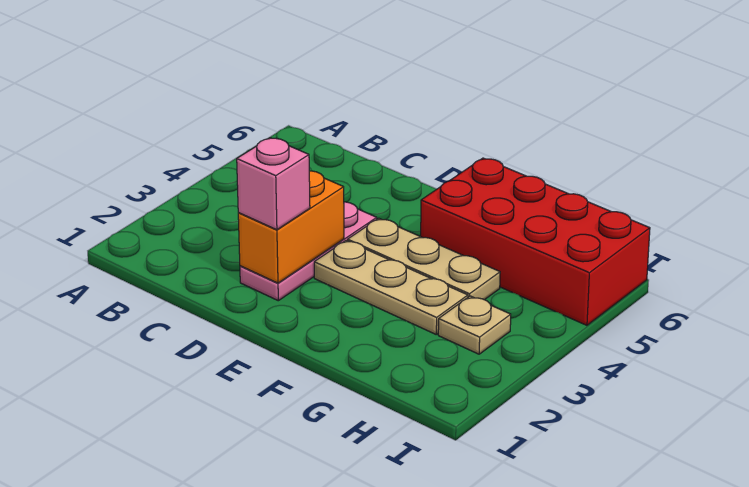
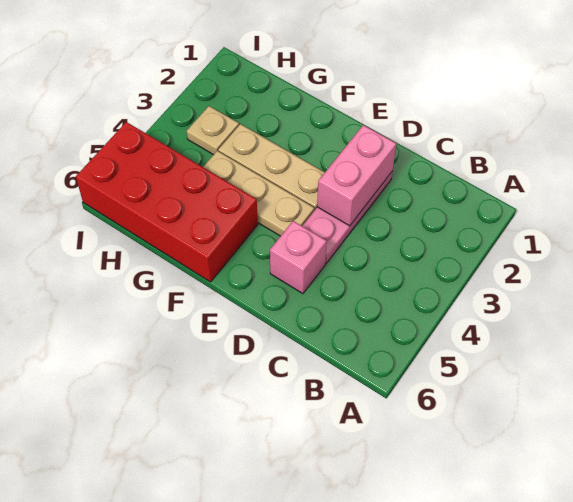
orange 1x2 brick [238,171,344,283] -> pink 1x2 brick [317,125,396,226]
pink 1x1 brick [237,138,310,230] -> pink 1x1 brick moved to [270,221,327,294]

